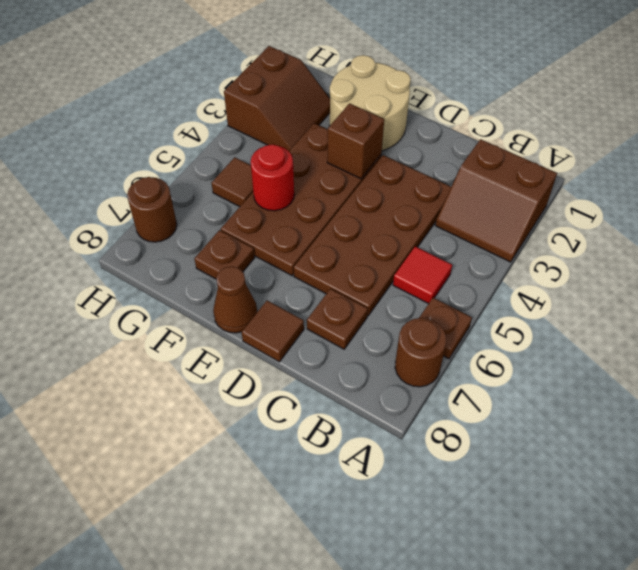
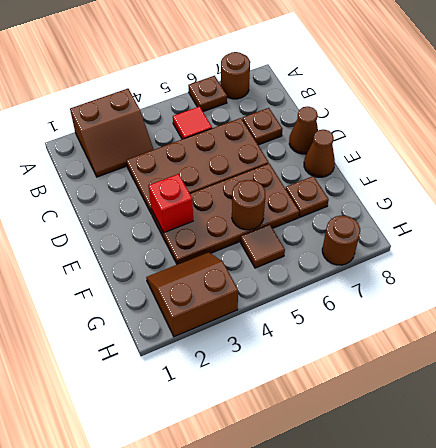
brown 2x2 slope [435,139,557,262] -> brown 2x2 slope turned to [70,89,154,177]
brown 1x1 tile [242,301,304,362] -> brown 1x1 cone [289,107,318,154]
tan 2x2 round brick [330,55,411,151] -> none
brown 1x1 brick [327,103,384,179] -> red 1x1 brick [148,174,193,233]
red 1x1 round brick [251,144,294,211] -> brown 1x1 round brick [232,180,265,230]

